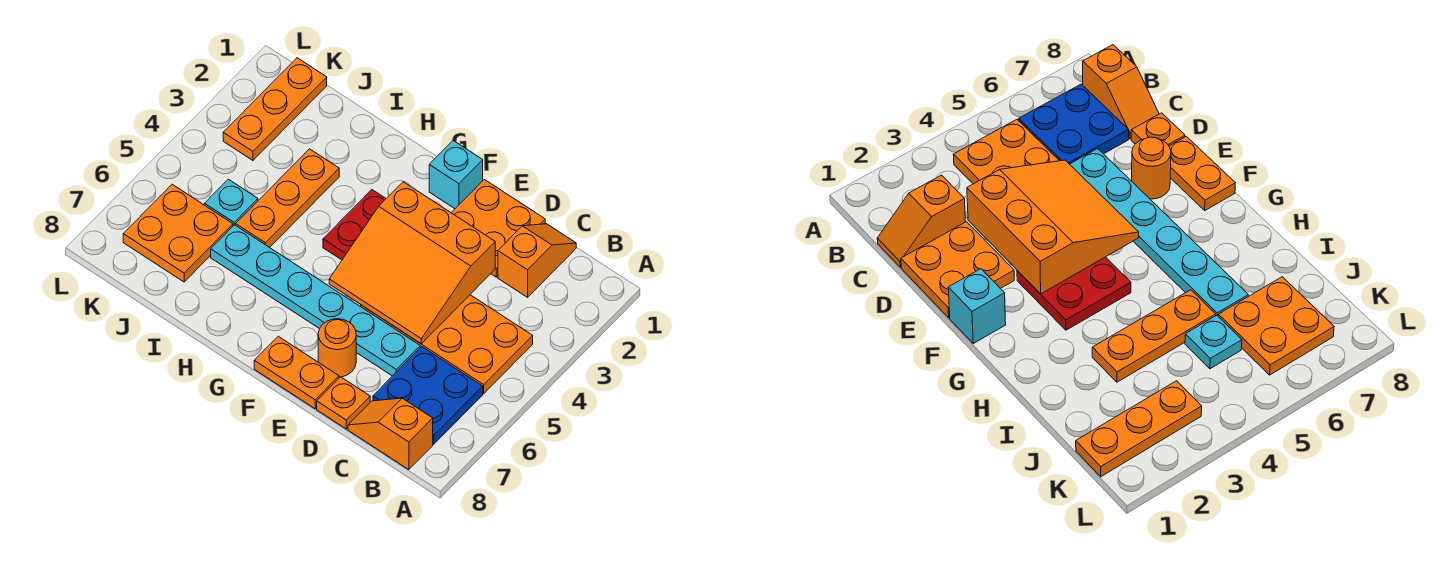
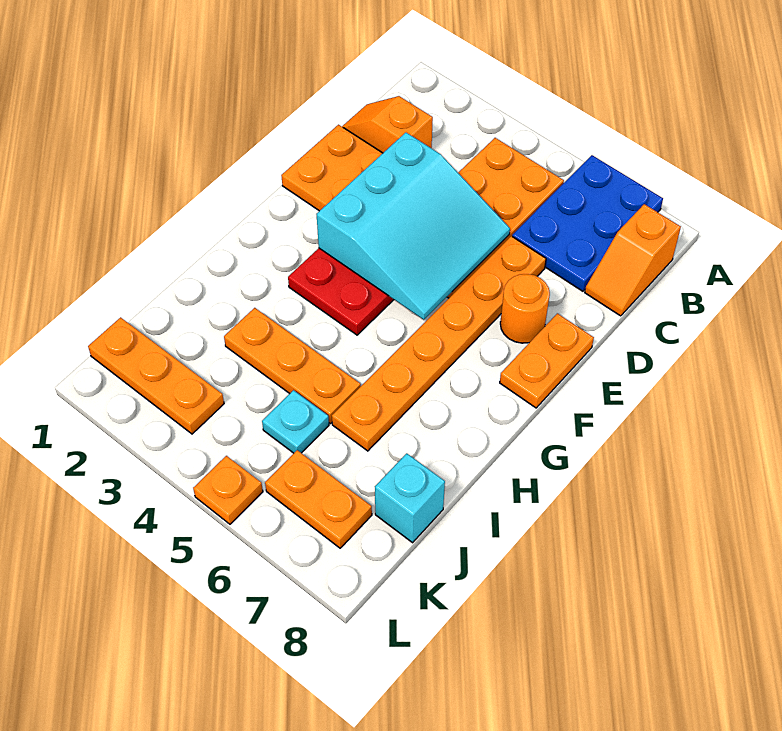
blue 2x2 plate [373,347,483,444] -> blue 2x3 plate [512,155,663,291]
orange 3x3 slope [329,182,495,344] -> cyan 3x3 slope [316,133,510,320]
cyan 1x6 plate [211,225,420,376] -> orange 1x6 plate [332,236,546,451]
orange 1x1 plate [317,377,370,429] -> orange 1x1 plate moved to [193,456,263,524]
cyan 1x1 brick [429,141,483,209] -> cyan 1x1 brick moved to [375,453,445,543]
orange 2x2 plate [123,184,233,282] -> orange 1x2 plate [265,450,372,548]

